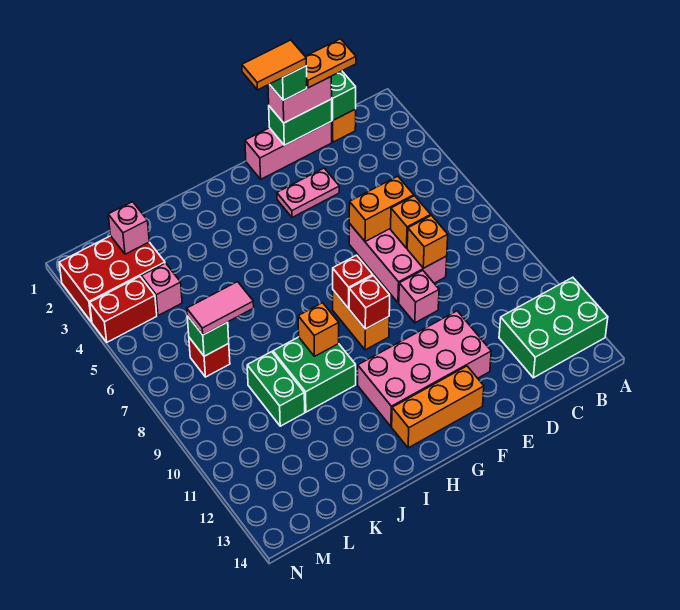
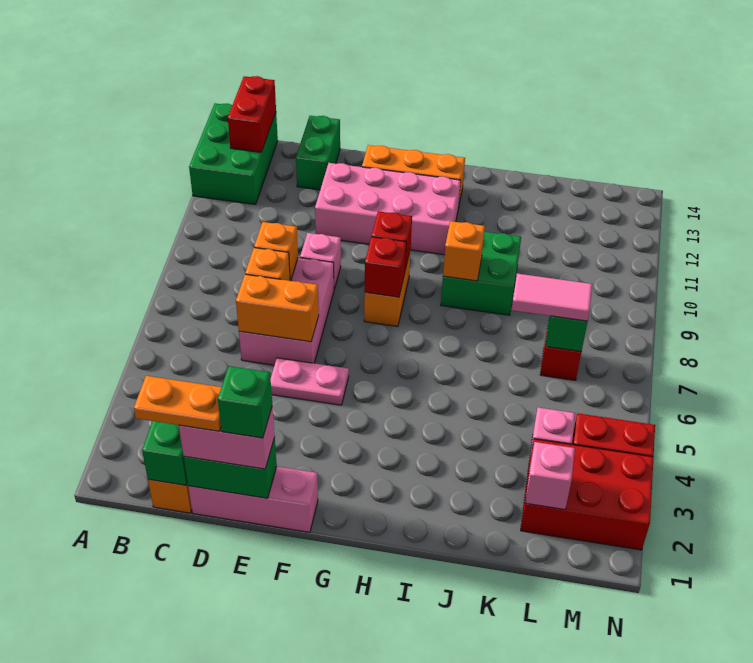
green 2x3 brick [499,277,608,378] -> green 2x3 brick turned to [189,103,278,204]
none -> red 1x2 brick [228,76,276,152]
orange 1x2 tile [242,40,306,90] -> none
pink 1x2 plate [277,168,339,217] -> pink 1x2 plate moved to [271,358,349,405]
green 1x2 brick [247,352,305,426] -> green 1x2 brick moved to [296,116,340,190]

